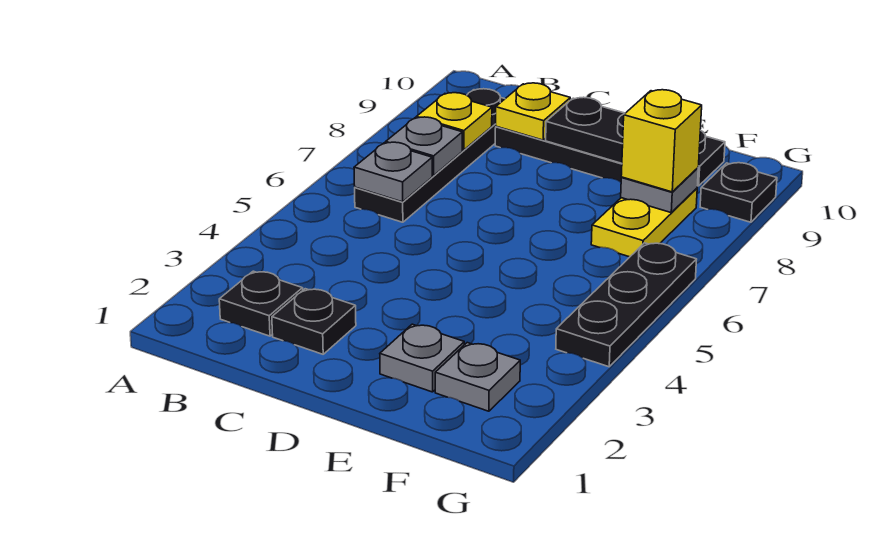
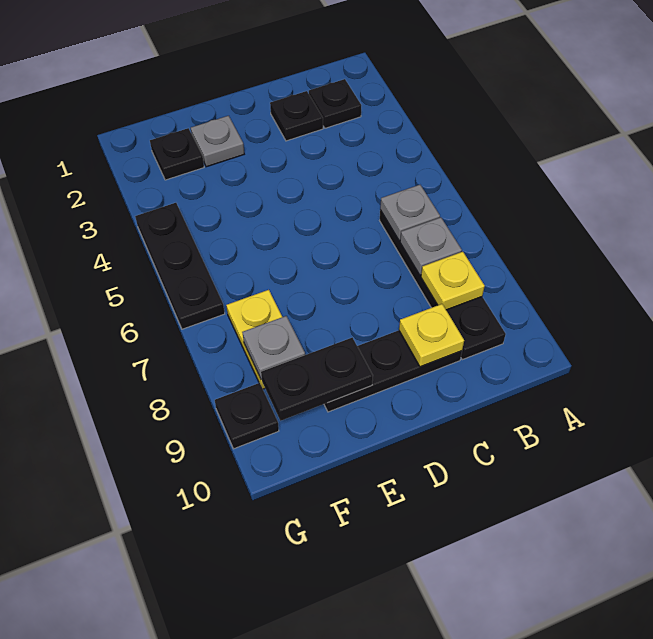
black 1x3 plate [546,97,725,186] -> black 1x2 plate [261,338,373,421]
grey 1x1 plate [435,343,520,411] -> black 1x1 plate [150,128,204,180]
yellow 1x1 brick [621,90,702,192] -> none

